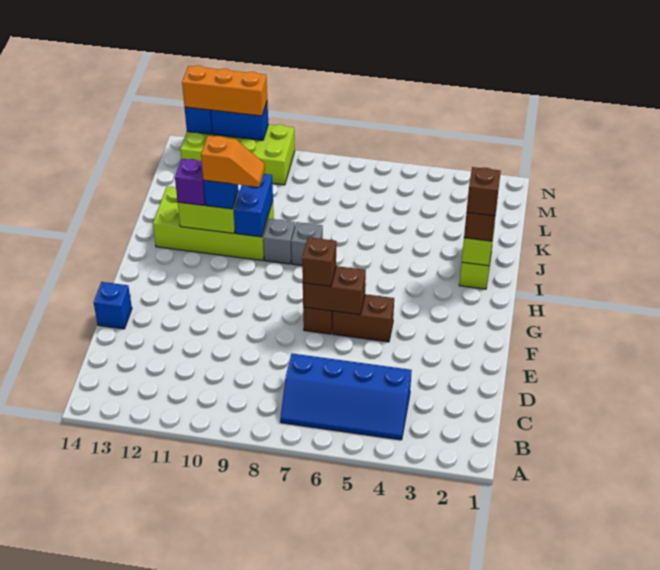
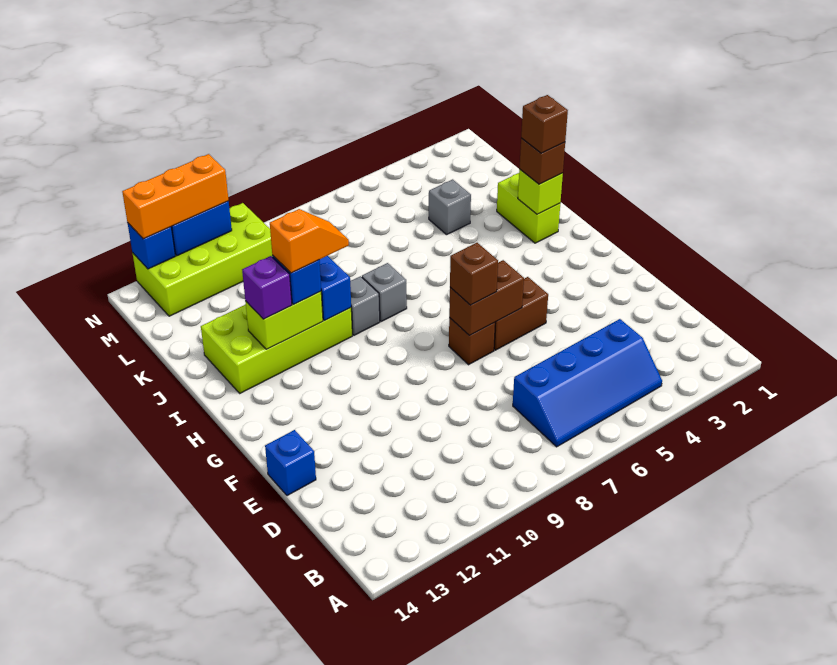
none -> grey 1x1 brick [429,179,471,235]

